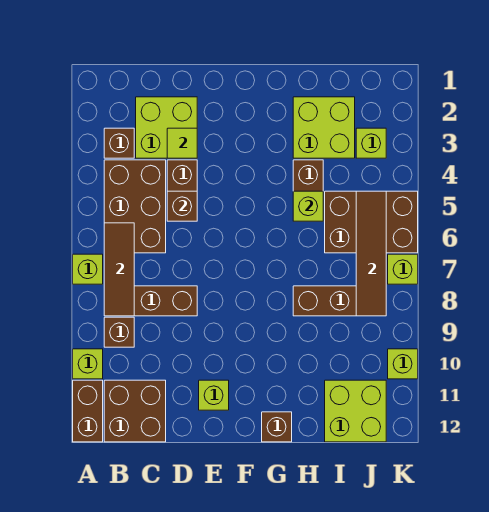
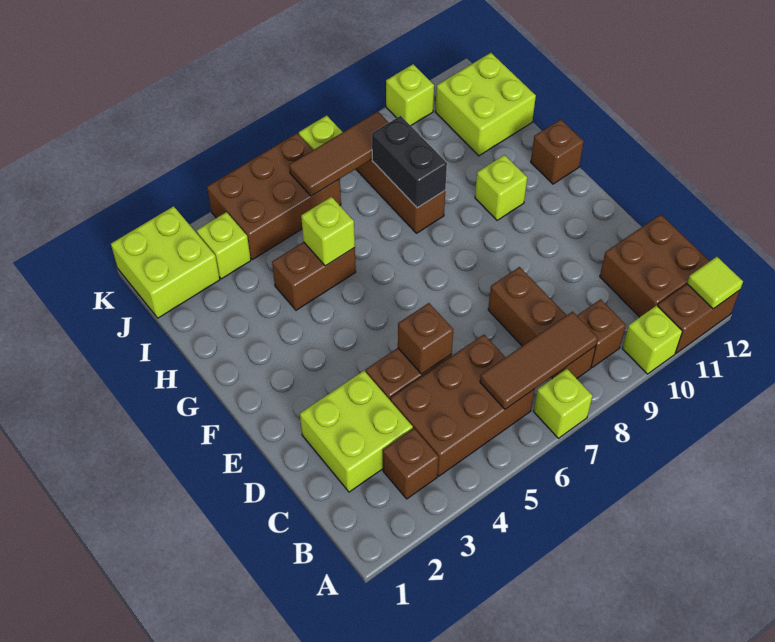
lime 1x1 tile [167,128,197,158] -> lime 1x1 tile moved to [687,257,743,309]
lime 1x1 brick [199,380,229,410] -> lime 1x1 brick moved to [475,155,527,220]
lime 2x2 brick [293,97,355,158] -> lime 2x2 brick moved to [111,206,220,318]
none -> black 1x2 brick [372,116,447,208]
brown 2x3 brick [325,191,418,253] -> brown 2x3 brick turned to [207,133,341,260]
brown 1x4 tile [356,191,386,316] -> brown 1x3 tile [289,112,389,196]

